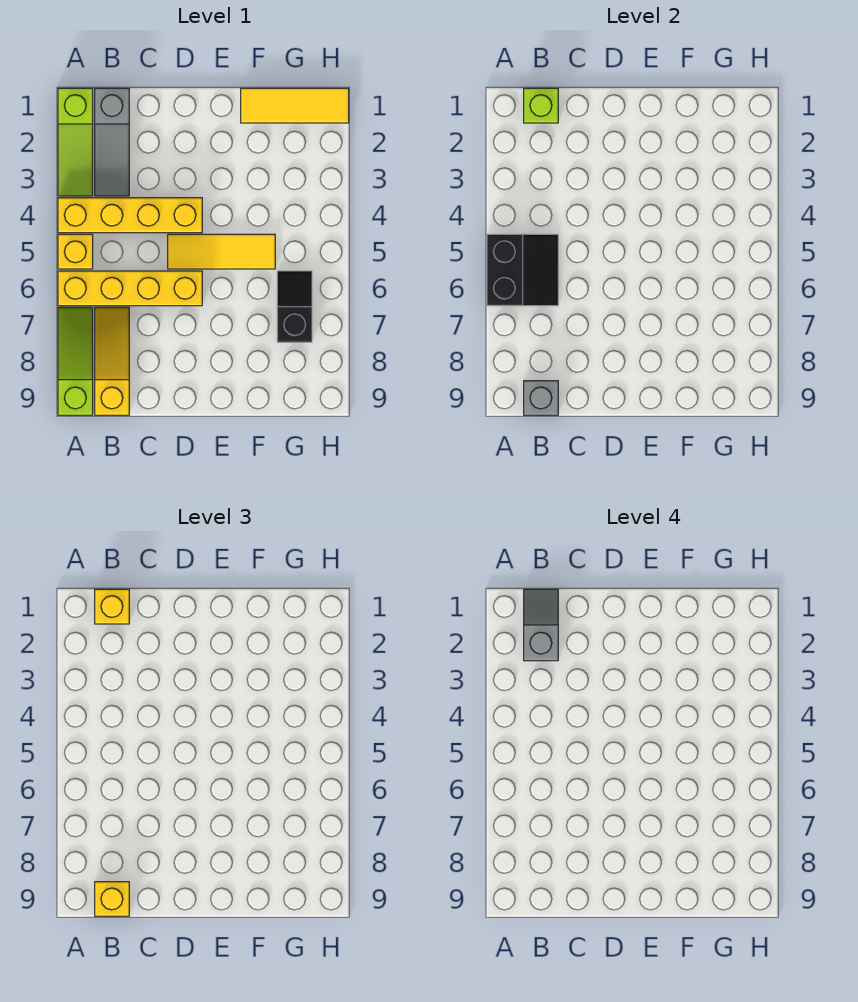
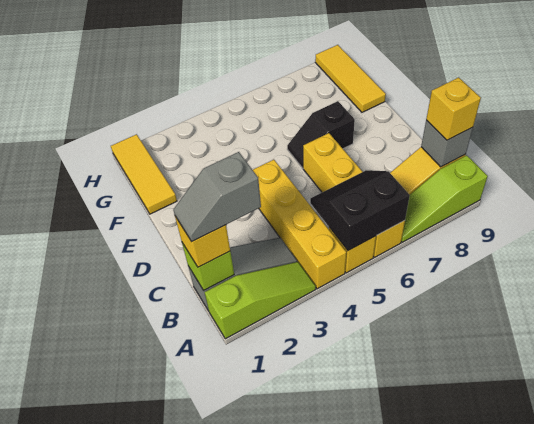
yellow 1x3 tile [168,234,275,269] -> yellow 1x3 tile moved to [315,45,386,112]
black 1x2 slope [277,271,312,342] -> black 1x2 slope moved to [287,101,355,168]

